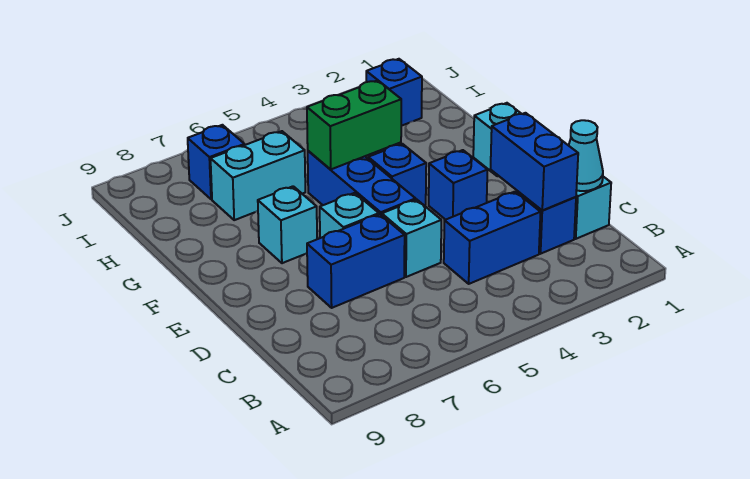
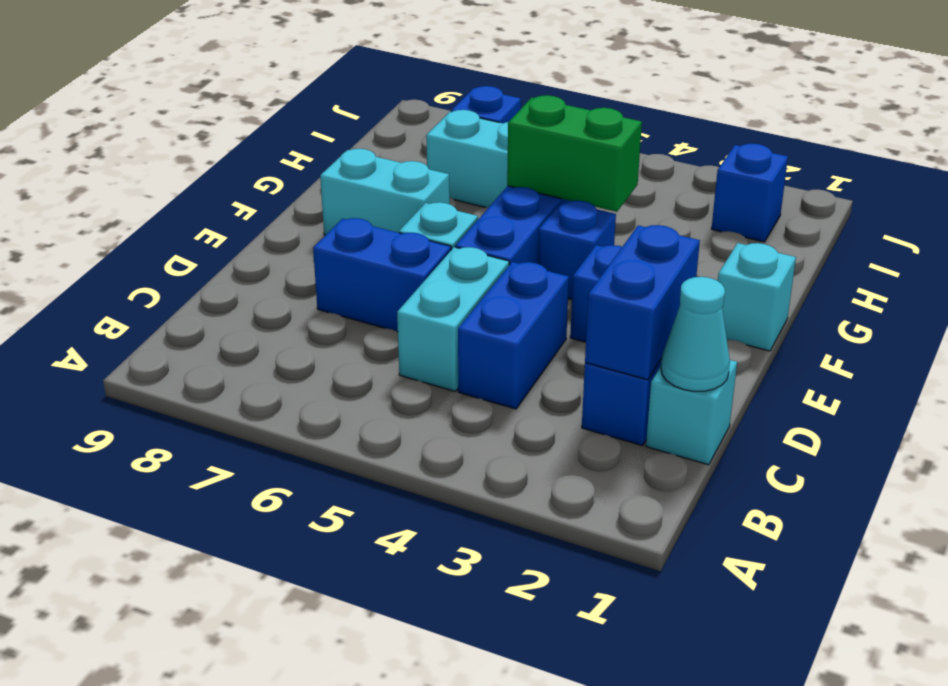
blue 1x2 brick [444,192,541,284] -> blue 1x2 brick turned to [458,262,569,409]
cyan 1x1 brick [382,200,441,277] -> cyan 1x2 brick [397,247,509,391]
cyan 1x1 brick [258,186,317,263] -> cyan 1x2 brick [320,149,450,235]

